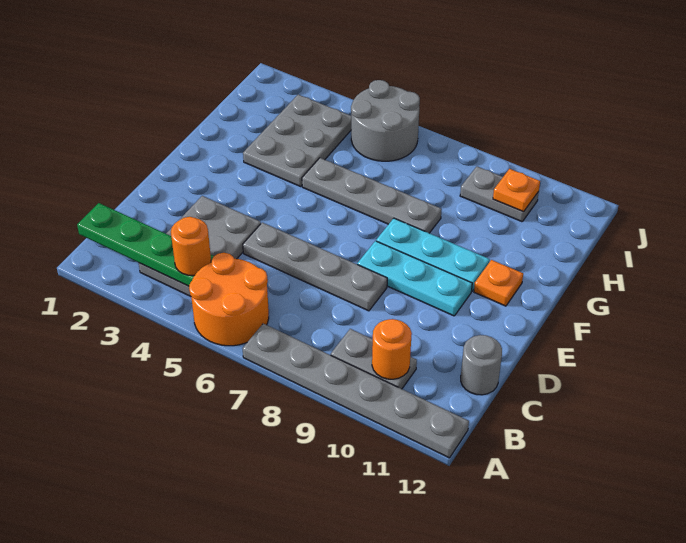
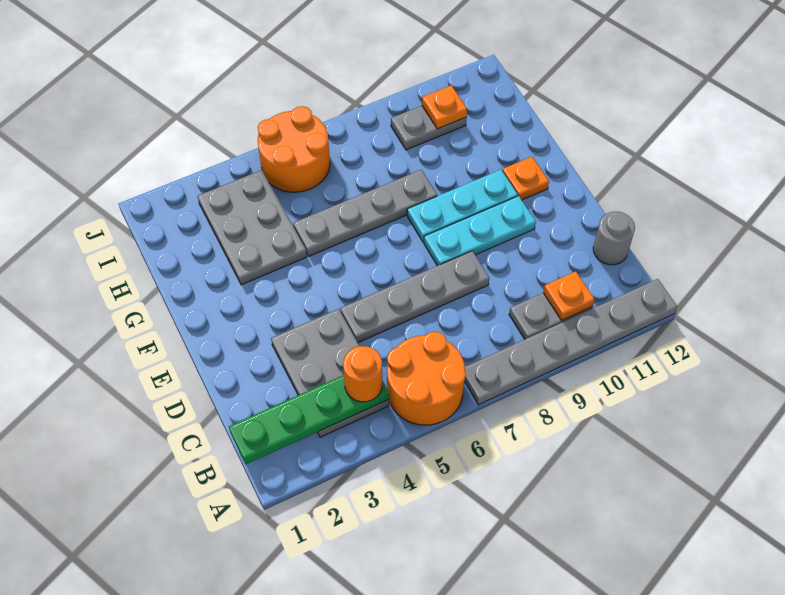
orange 1x1 round brick [372,319,412,379] -> orange 1x1 plate [543,271,594,321]
grey 2x2 round brick [351,80,420,161] -> orange 2x2 round brick [258,106,330,192]

